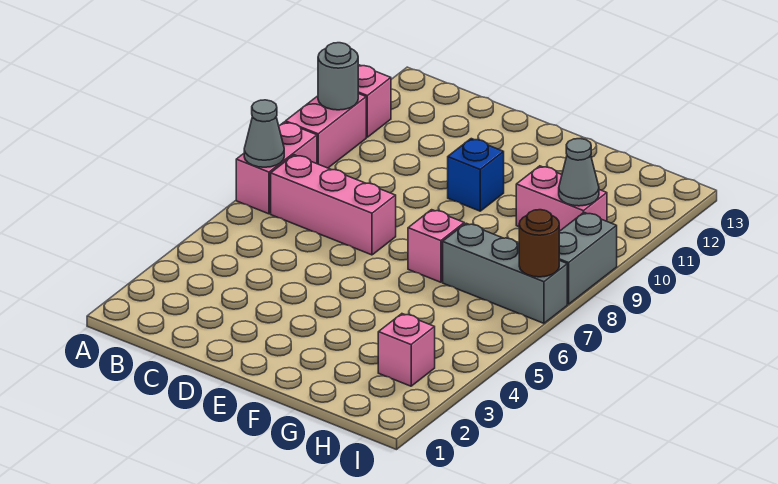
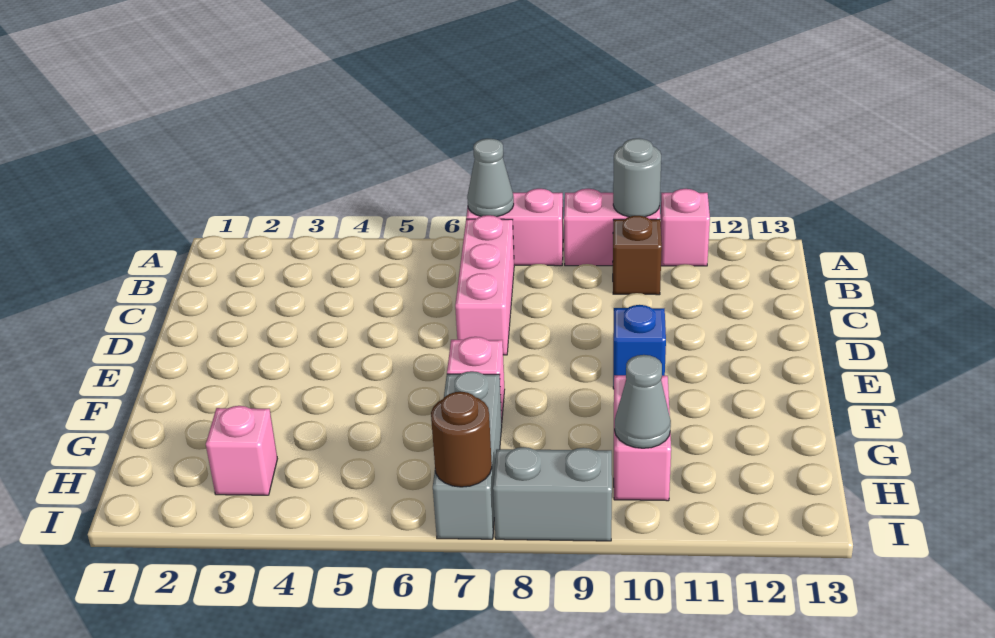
none -> brown 1x1 brick [613,216,662,295]

